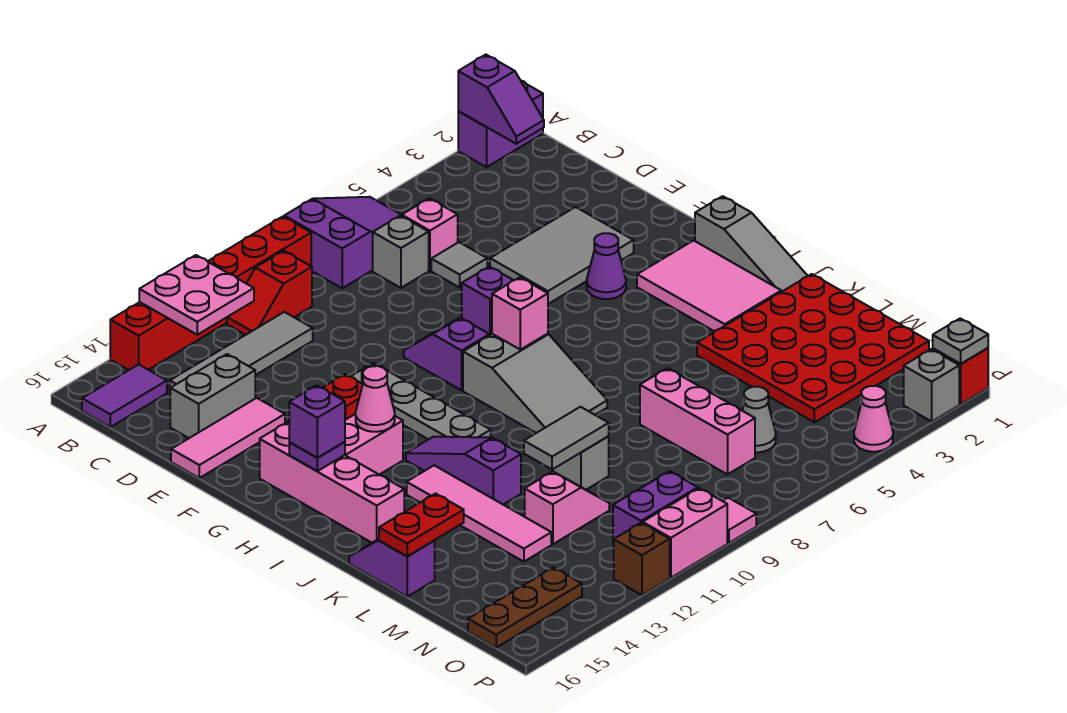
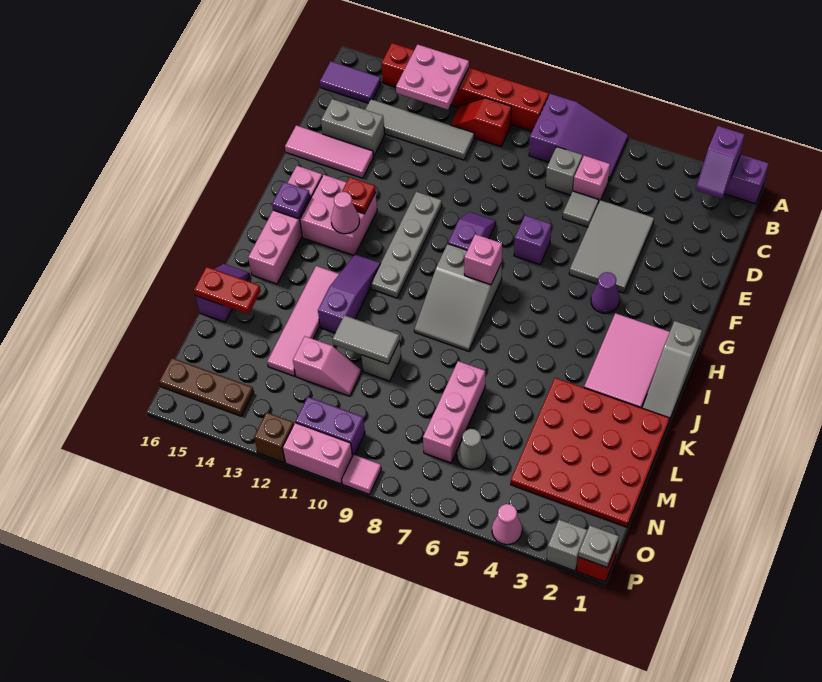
grey 2x3 tile [490,207,634,304] -> grey 2x3 tile turned to [569,200,654,293]
purple 1x1 brick [289,385,345,458] -> none

